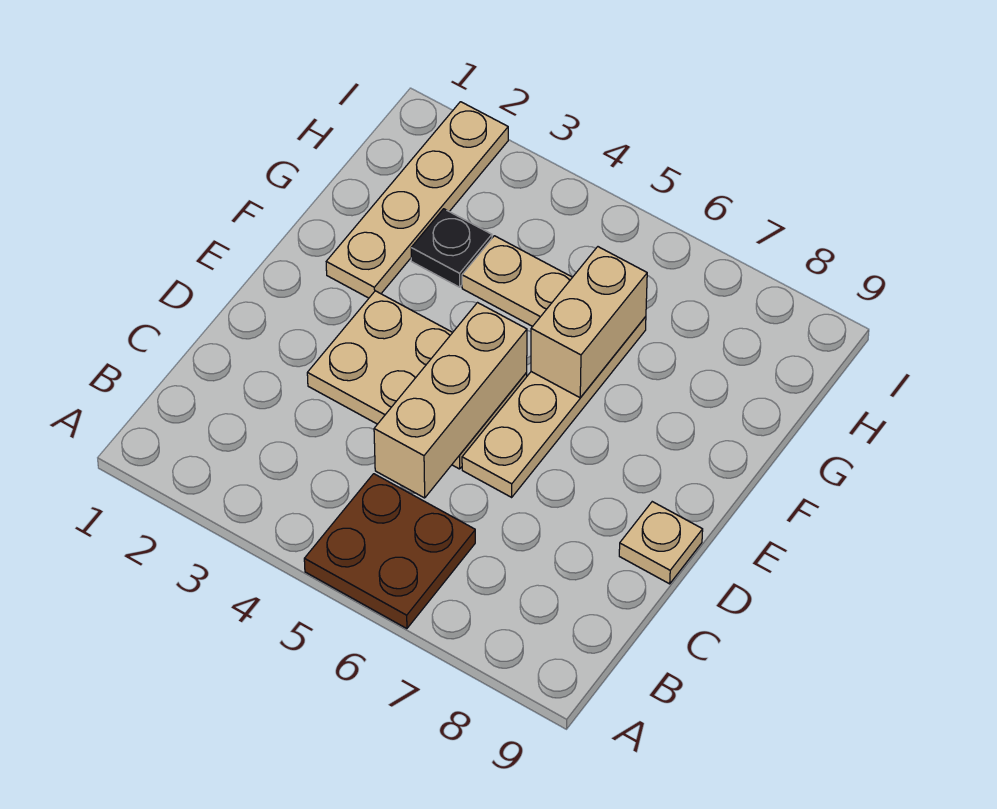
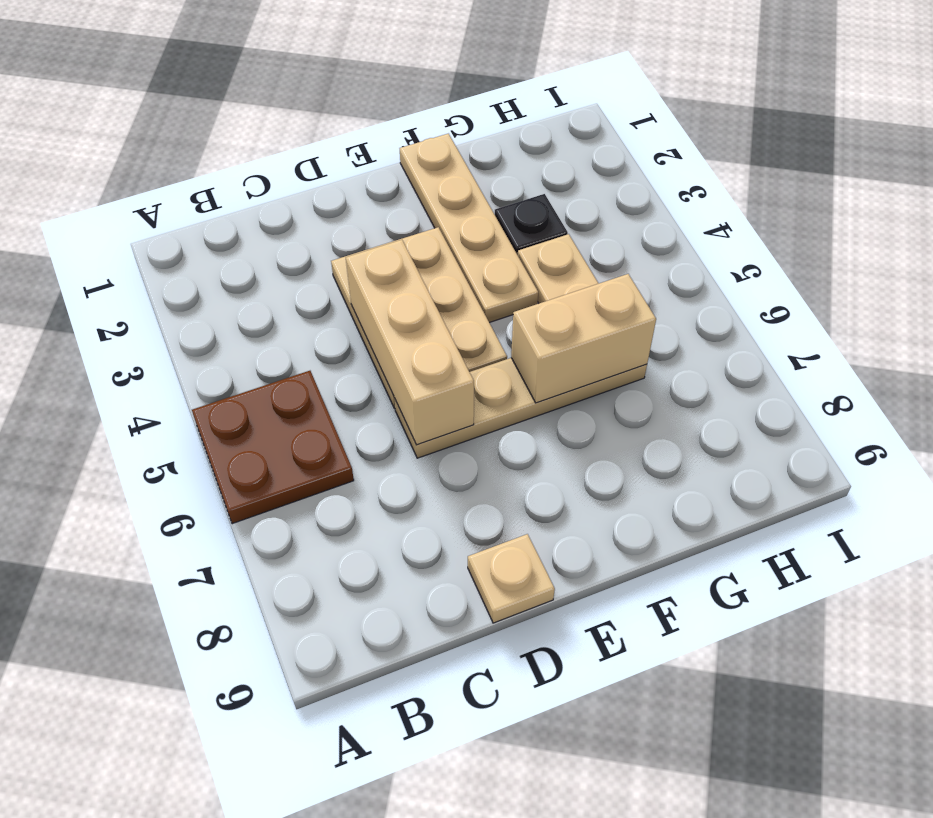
tan 1x3 brick [374,303,527,498] -> tan 1x3 brick turned to [346,240,474,445]
tan 1x4 plate [326,102,508,298] -> tan 1x4 plate turned to [400,134,538,323]

